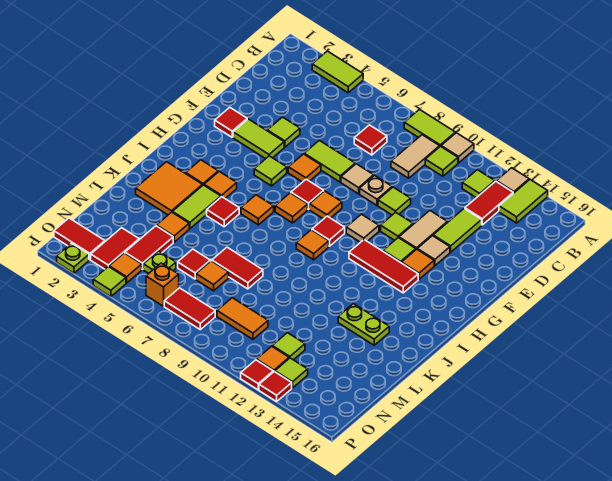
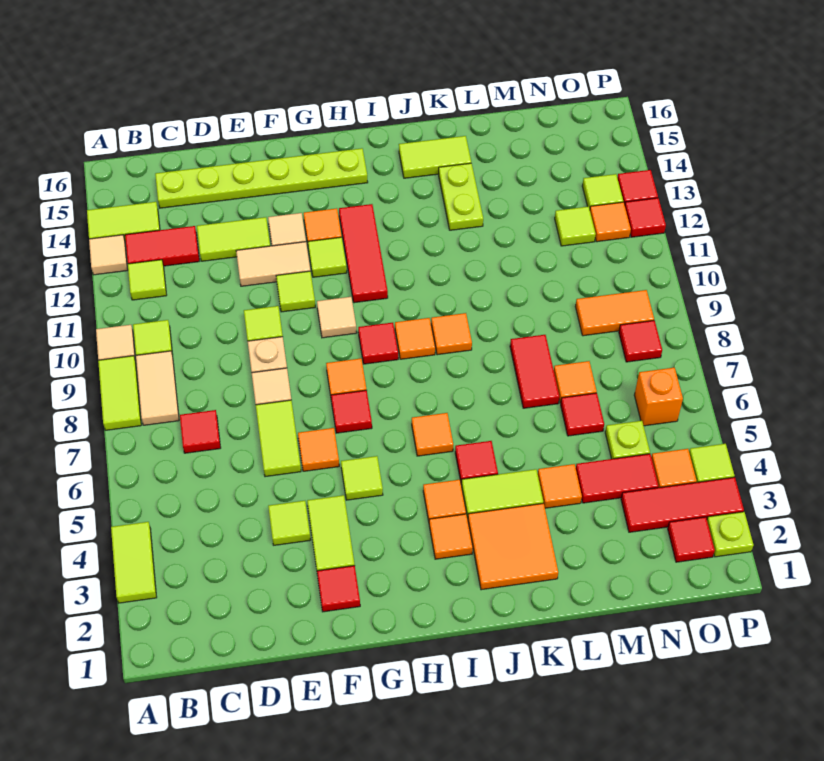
tan 1x2 tile [391,135,440,178] -> tan 1x2 tile turned to [136,351,179,425]
none -> lime 1x6 plate [155,148,368,208]
orange 1x1 tile [275,193,308,223] -> orange 1x1 tile moved to [431,313,472,355]
none -> lime 1x2 tile [399,136,471,178]
red 1x2 tile [91,228,139,269] -> red 1x3 tile [621,477,744,532]
orange 1x2 tile [217,298,268,339] -> orange 1x2 tile turned to [575,290,654,336]
red 1x2 tile [54,218,105,260] -> red 1x1 tile [668,517,715,562]
red 1x2 tile [164,288,215,330] -> red 1x1 tile [619,321,662,362]

